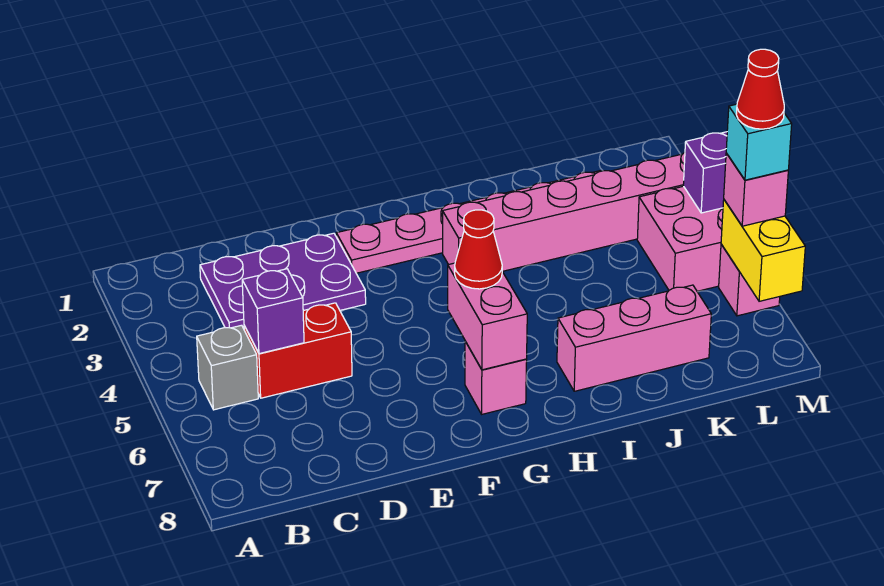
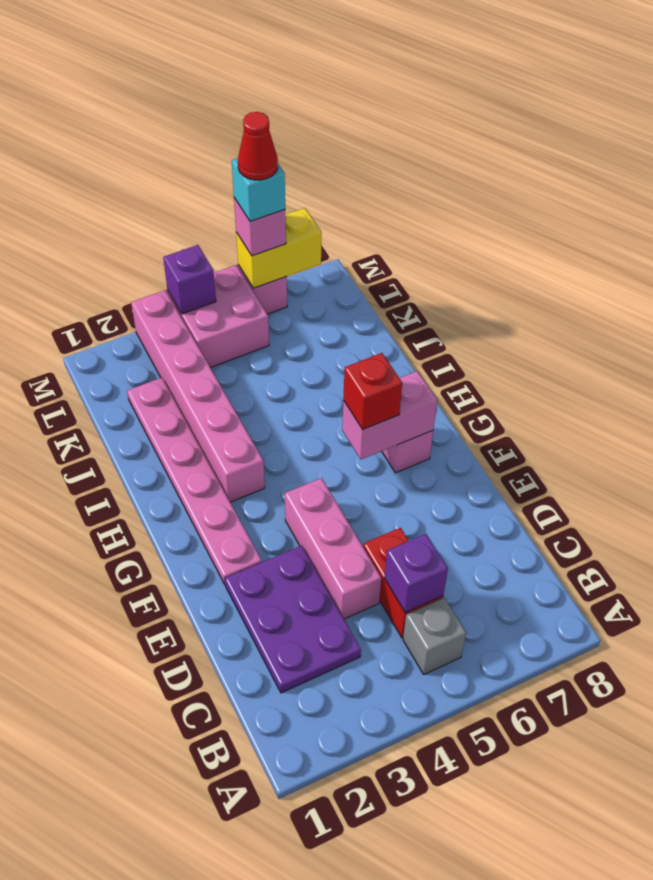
red 1x1 cone [455,210,502,289] -> red 1x1 brick [343,353,402,429]
pink 1x3 brick [557,285,711,391] -> pink 1x3 brick moved to [285,478,381,619]

